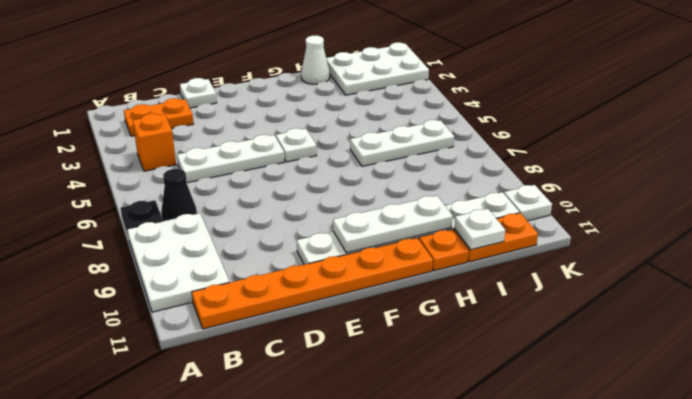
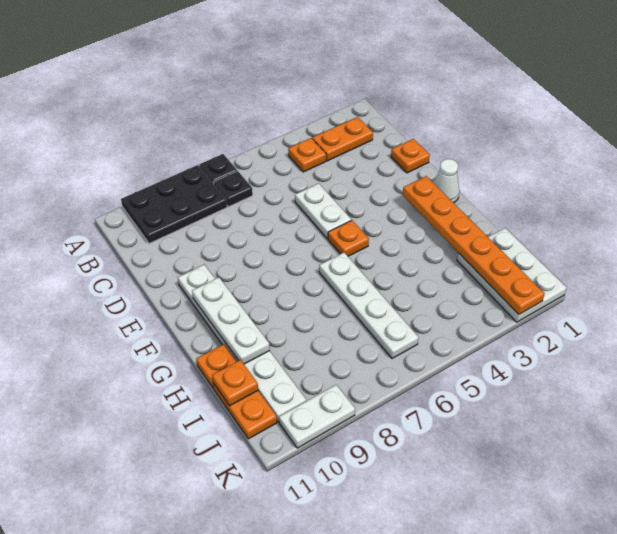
white 2x3 plate [127,213,230,312] -> black 2x3 plate [121,165,227,243]
orange 1x2 plate [124,98,194,136] -> orange 1x2 plate turned to [312,117,373,161]
orange 1x1 brick [133,114,176,171] -> orange 1x1 plate [288,138,326,172]
black 1x1 cone [161,169,197,221] -> black 1x1 plate [214,171,253,207]
orange 1x6 plate [192,238,433,329] -> orange 1x6 plate moved to [403,176,545,314]
white 1x3 plate [177,135,284,183] -> white 1x2 plate [295,183,351,239]
white 1x1 plate [180,78,217,108] -> orange 1x1 plate [391,139,430,173]
white 1x1 plate [276,128,317,162] -> orange 1x1 plate [328,220,369,256]
white 1x1 cone [301,35,330,84] -> white 1x1 cone moved to [434,159,460,203]
white 1x3 plate [350,120,454,166] -> white 1x4 plate [319,253,419,358]
white 1x1 plate [454,209,505,250] -> orange 1x1 plate [212,360,258,406]
white 1x1 plate [504,185,552,221] -> white 1x2 plate [279,385,355,448]

